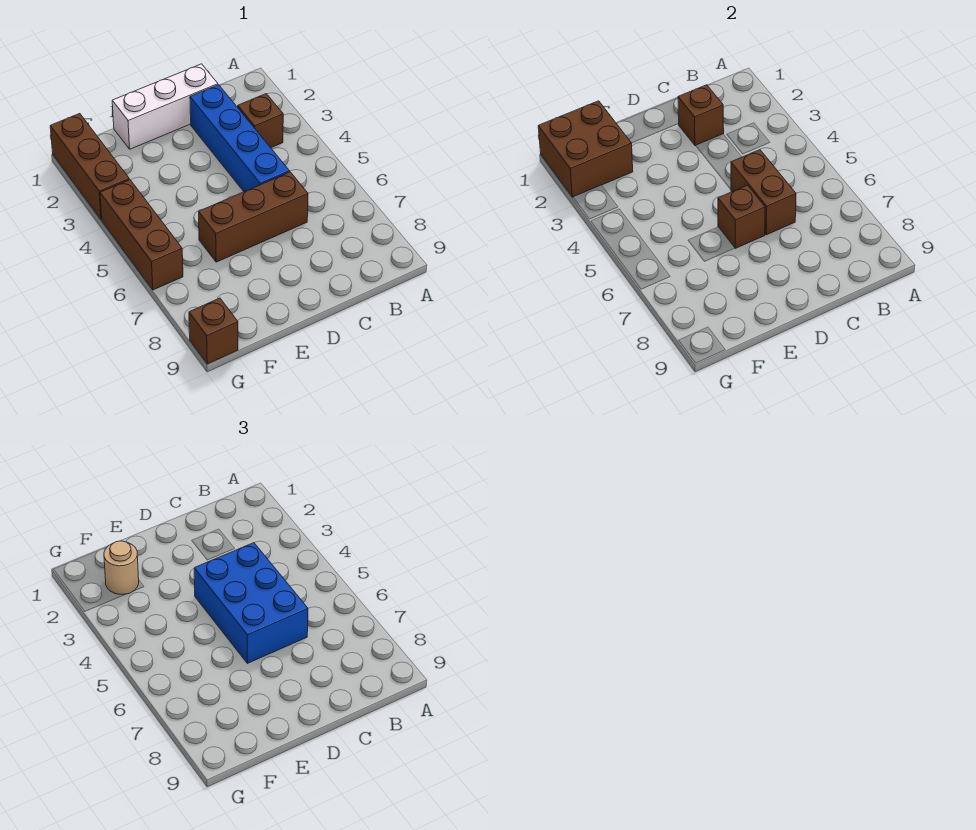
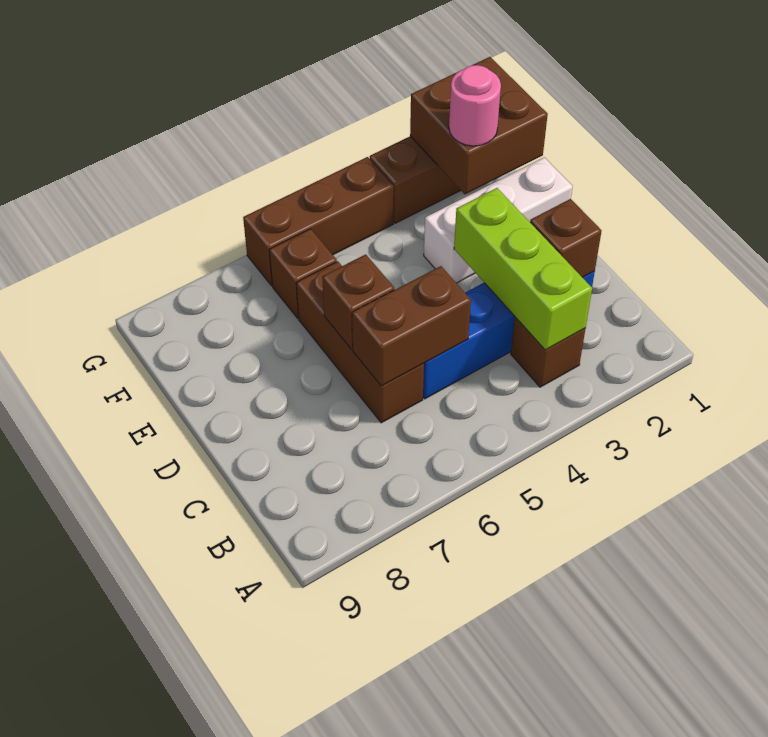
none -> lime 1x3 brick [454,188,592,350]
white 1x3 brick [112,64,218,149] -> white 1x3 brick turned to [424,157,573,283]
blue 2x3 brick [194,543,308,663] -> none
tan 1x1 round brick [104,541,139,594] -> pink 1x1 round brick [449,65,501,146]
brown 1x1 brick [189,298,238,364] -> brown 1x1 brick moved to [269,229,337,318]

